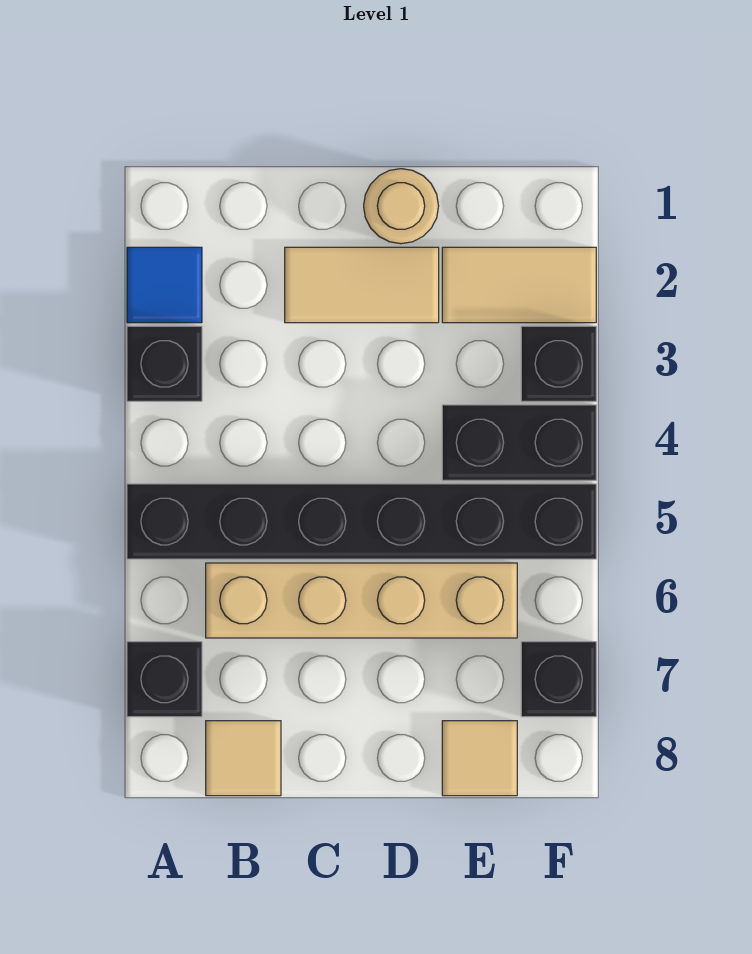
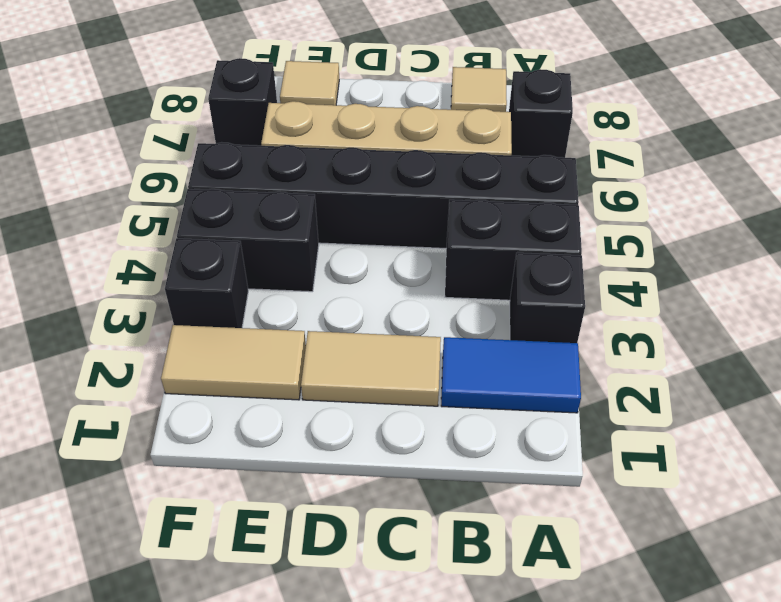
blue 1x1 tile [127,247,202,323] -> blue 1x2 tile [441,337,581,413]
none -> black 1x2 brick [445,200,582,300]
tan 1x1 round brick [364,169,439,244] -> none

